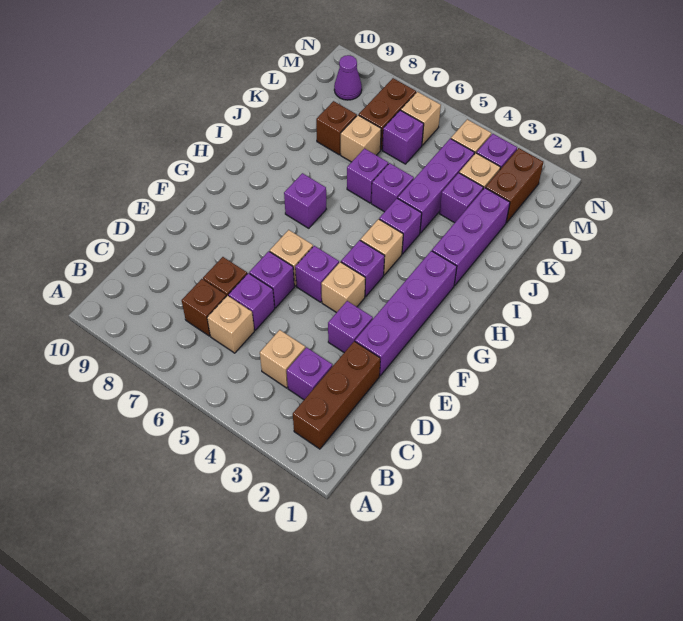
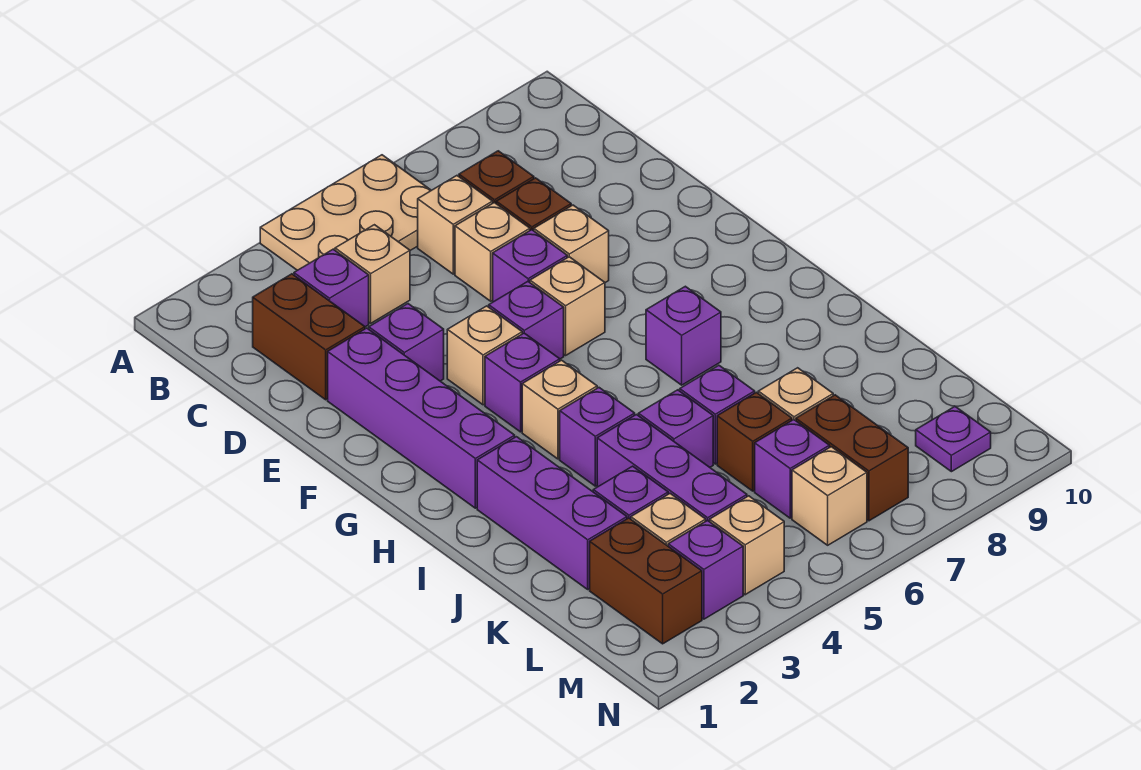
none -> tan 2x3 plate [260,155,431,270]
brown 1x3 brick [293,341,380,449] -> brown 1x2 brick [253,274,365,400]
purple 1x1 brick [229,273,275,330] -> tan 1x1 brick [455,202,530,301]
none -> tan 1x1 brick [534,205,609,283]
brown 1x1 brick [316,101,357,155] -> brown 1x1 brick moved to [717,392,792,491]
purple 1x1 cone [334,55,362,100] -> purple 1x1 plate [916,406,991,472]

